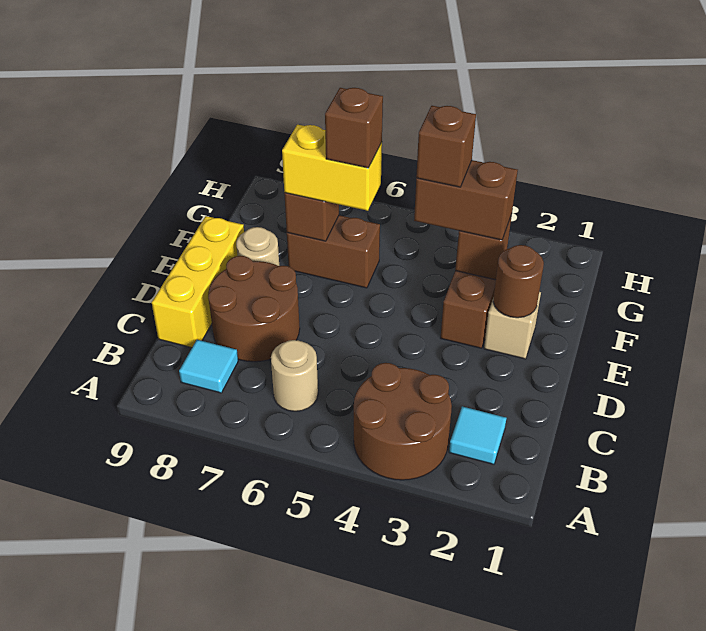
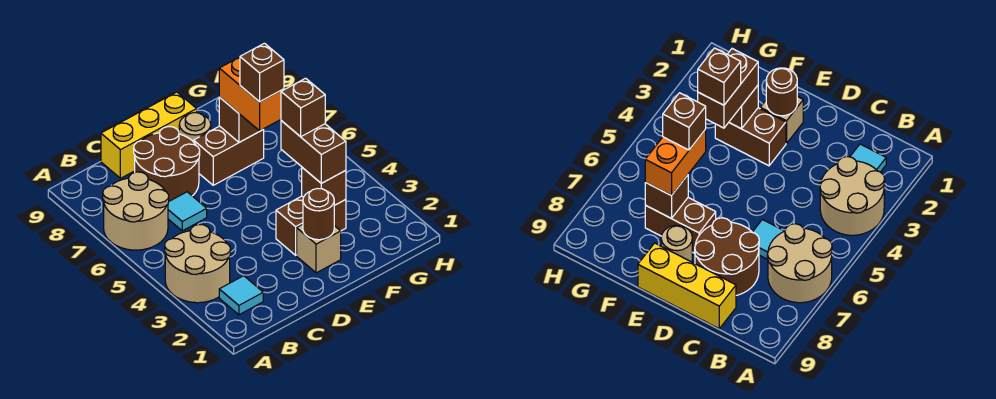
brown 2x2 round brick [354,363,452,480] -> tan 2x2 round brick [165,225,231,303]
tan 1x1 round brick [271,340,318,411] -> tan 2x2 round brick [103,172,169,250]
cyan 1x1 tile [179,340,238,393] -> cyan 1x1 tile moved to [168,192,207,231]
brown 1x2 brick [287,215,380,288] -> brown 1x2 brick turned to [194,126,264,185]
yellow 1x2 brick [282,125,382,211] -> orange 1x2 brick [219,57,284,131]

